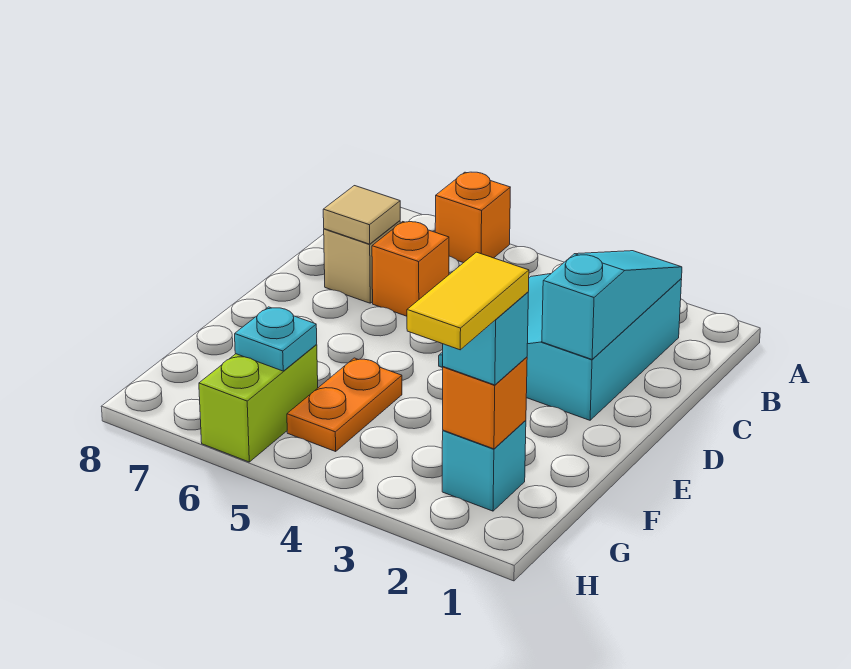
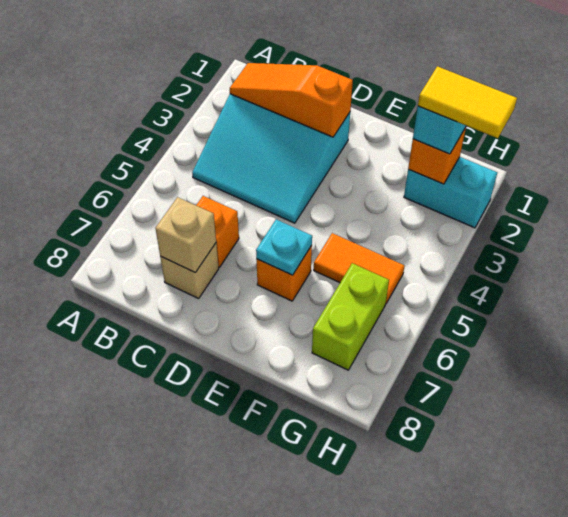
orange 1x1 brick [435,172,510,263] -> orange 1x1 brick moved to [256,245,312,301]
cyan 1x3 slope [542,251,682,359] -> orange 1x3 slope [230,63,353,137]
tan 1x1 tile [323,186,400,244] -> tan 1x1 brick [155,197,216,273]
orange 1x2 plate [287,358,402,451] -> orange 1x2 tile [314,233,405,303]
cyan 1x1 brick [442,420,526,511] -> cyan 1x2 brick [404,157,497,228]
lime 1x2 brick [199,345,318,462] -> lime 1x2 brick turned to [312,263,389,370]
cyan 1x1 plate [235,307,317,371] -> cyan 1x1 plate moved to [256,219,312,275]

